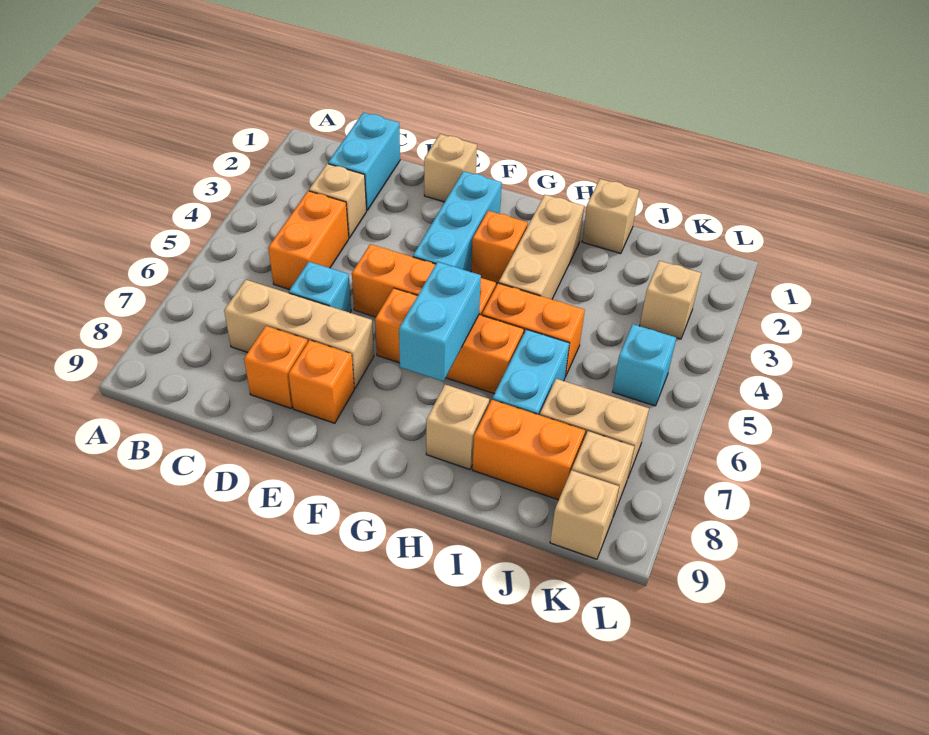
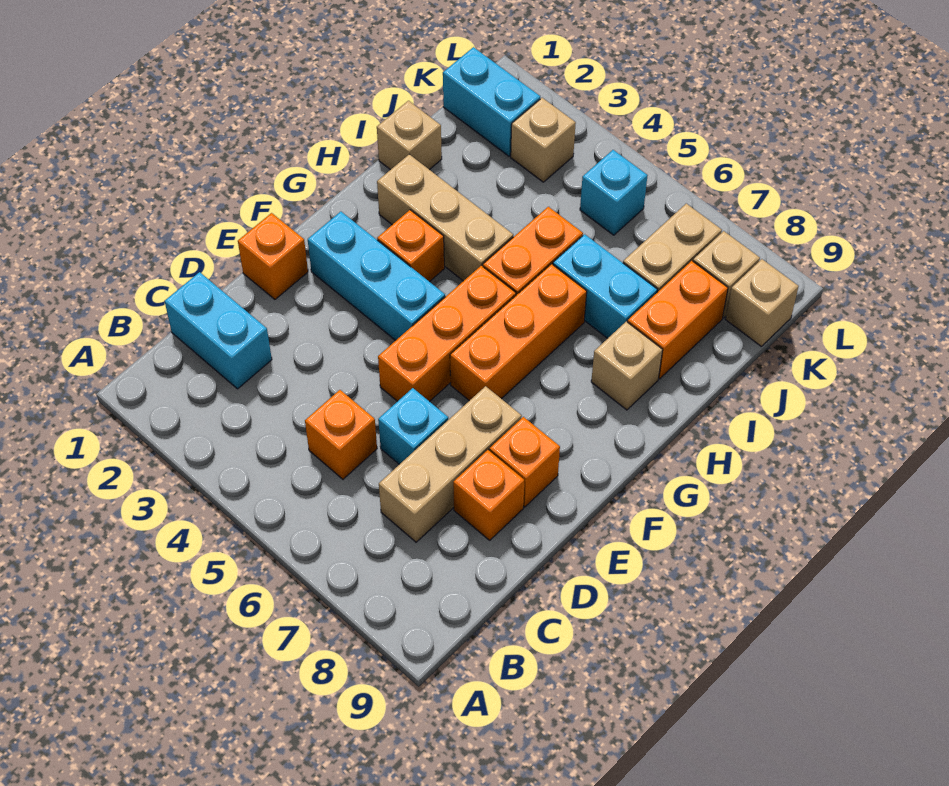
tan 1x1 brick [309,164,366,238] -> none
orange 1x2 brick [268,191,349,290] -> orange 1x1 brick [305,390,377,479]
tan 1x1 brick [424,134,477,202] -> orange 1x1 brick [238,213,308,299]
cyan 1x2 brick [399,262,481,381] -> cyan 1x2 brick moved to [443,47,540,156]

